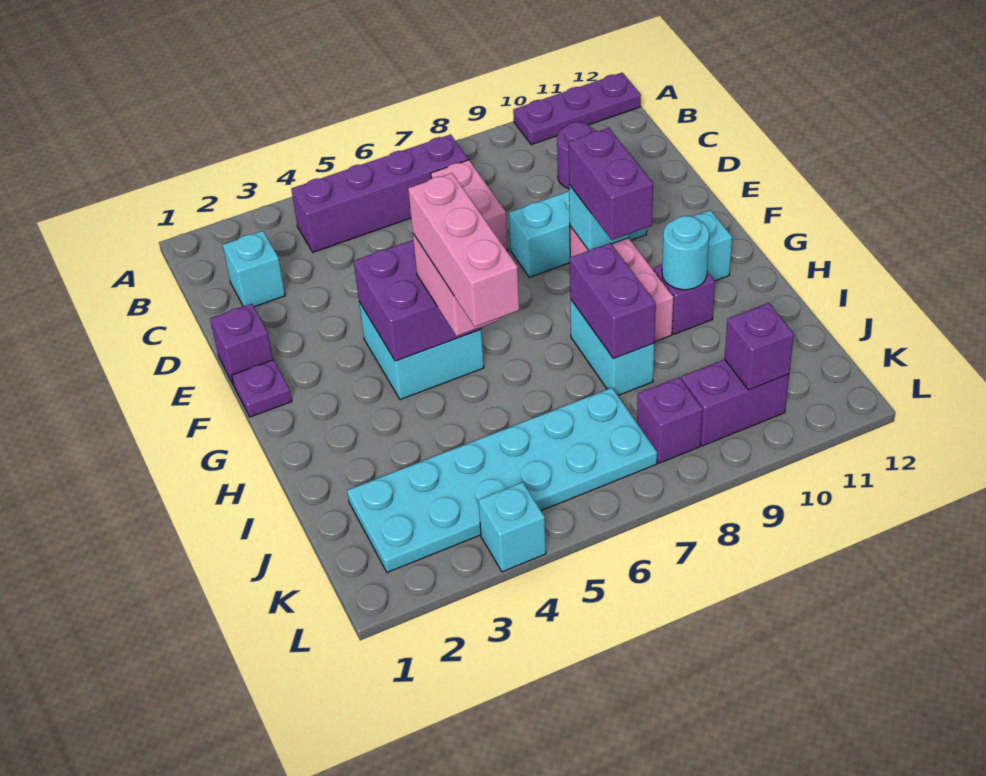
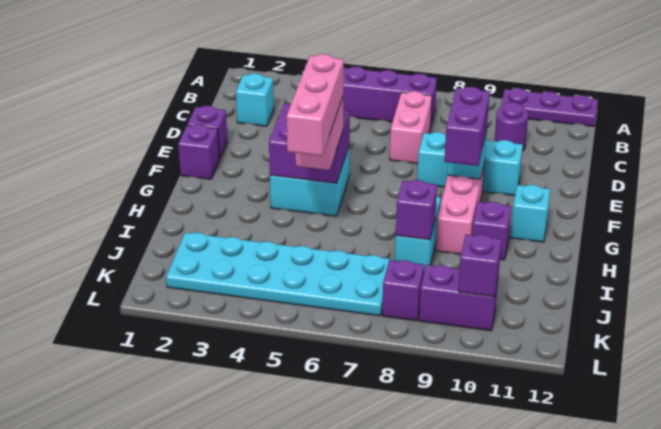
purple 1x1 plate [232,360,292,417] -> purple 1x1 brick [178,124,219,179]
purple 1x2 brick [570,243,656,359] -> purple 1x1 brick [396,180,437,240]
cyan 1x1 round brick [662,216,709,290] -> none
cyan 1x1 brick [478,482,546,572] -> none

